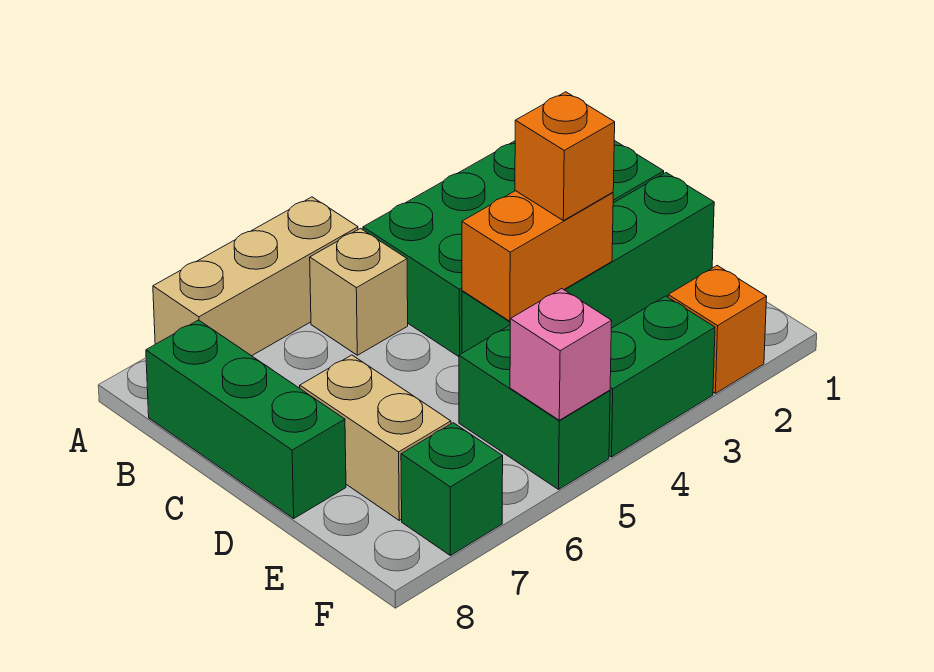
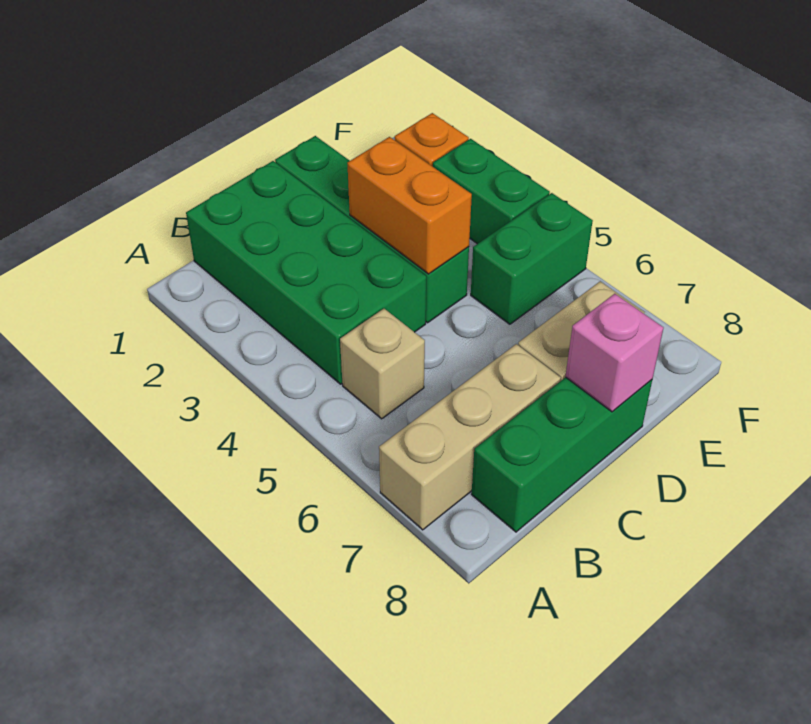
tan 1x3 brick [153,197,358,356] -> tan 1x3 brick turned to [379,344,561,530]
orange 1x1 brick [515,92,615,221] -> none
pink 1x1 brick [510,289,612,420] -> pink 1x1 brick moved to [565,294,664,412]
green 1x1 brick [401,423,503,556] -> none

